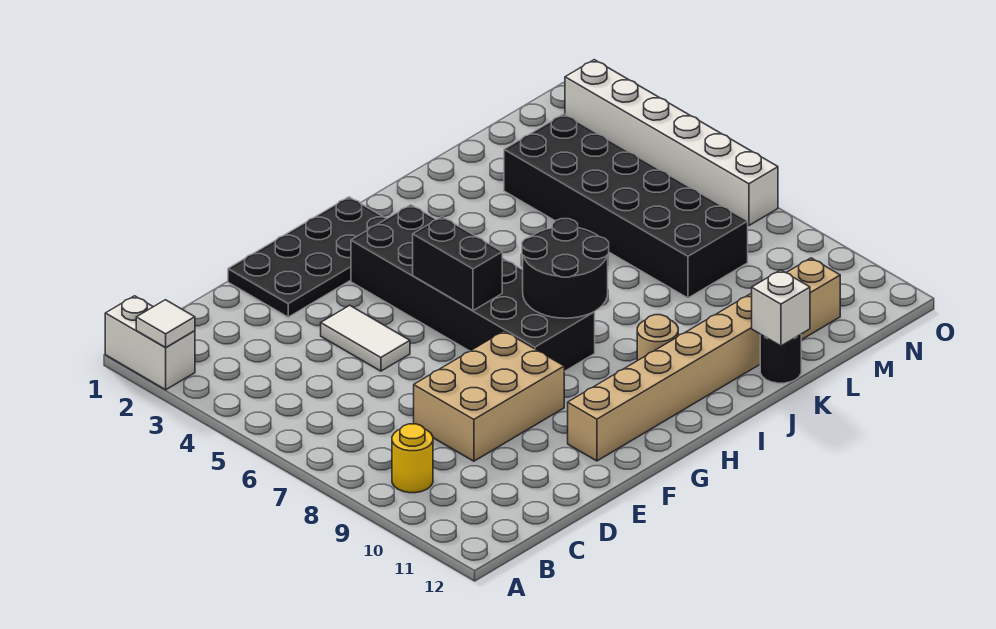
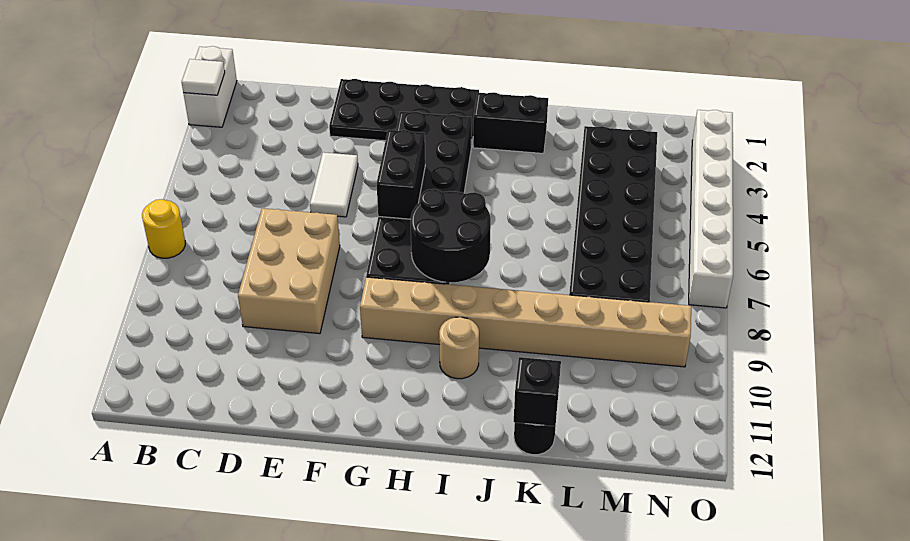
yellow 1x1 round brick [392,424,433,493] -> yellow 1x1 round brick moved to [142,199,185,258]
tan 2x3 brick [414,331,564,461] -> tan 2x3 brick turned to [238,208,340,334]
tan 1x8 brick [568,258,840,461] -> tan 1x8 brick moved to [360,277,691,367]
none -> black 1x2 brick [473,92,548,153]
white 1x1 brick [752,270,810,346] -> black 1x1 brick [514,357,561,426]

